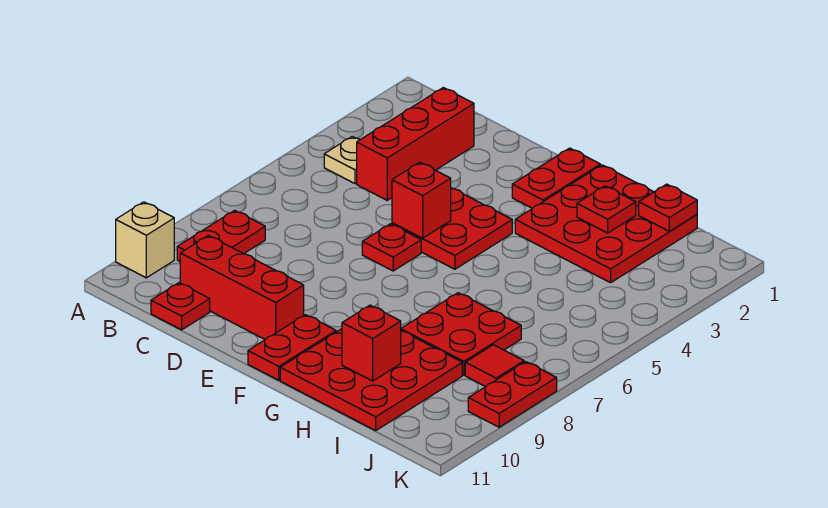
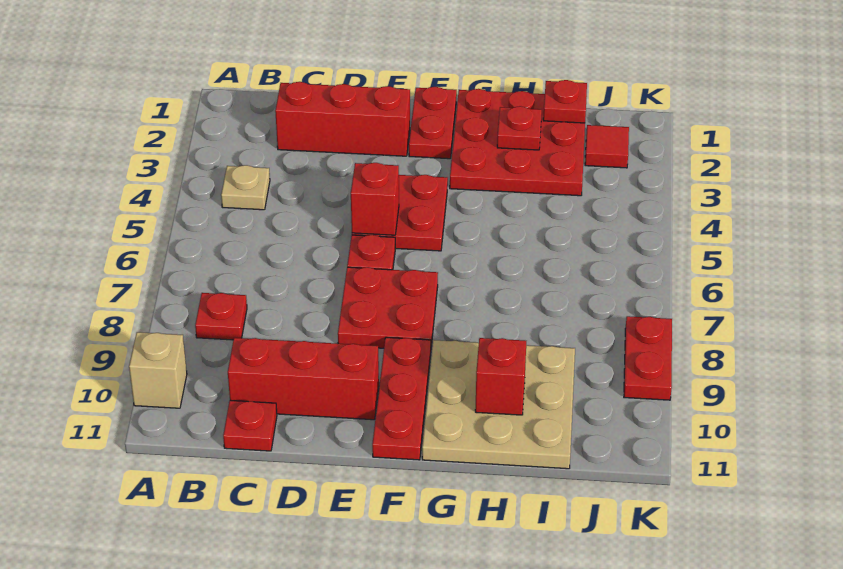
red 1x2 plate [177,210,265,261] -> red 1x1 plate [195,293,247,340]
red 1x3 brick [357,88,474,200] -> red 1x3 brick turned to [275,82,410,156]
red 1x2 plate [248,315,336,380] -> red 1x3 plate [372,337,431,460]
red 3x3 plate [280,329,462,431] -> tan 3x3 plate [422,340,575,469]
red 2x2 plate [401,293,521,375] -> red 2x2 plate moved to [338,267,438,348]
red 1x1 tile [465,345,524,387] -> red 1x1 tile moved to [585,125,629,168]

